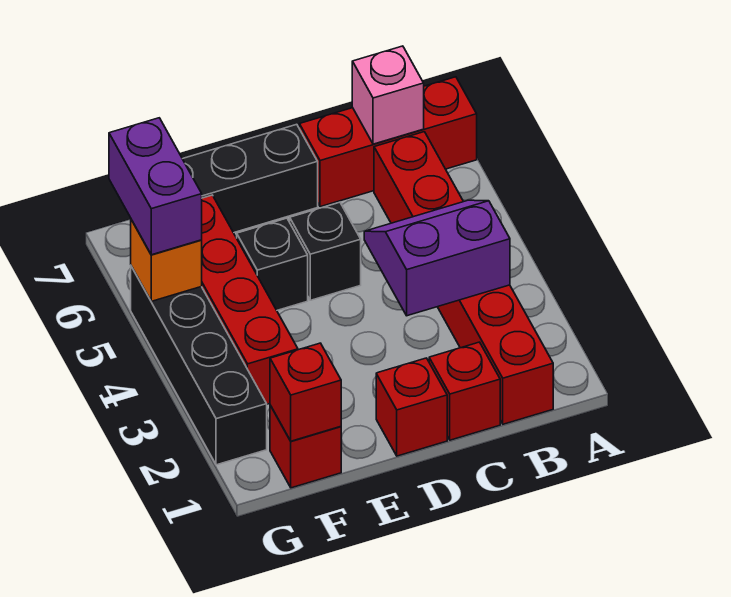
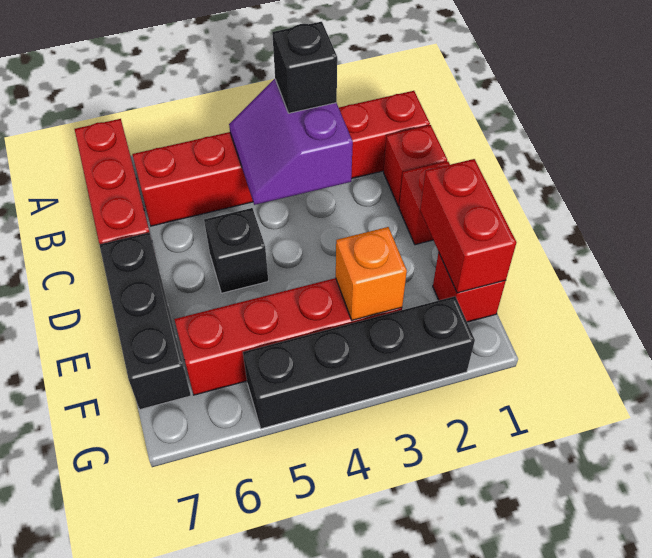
pink 1x1 brick [352,46,424,144] -> none
black 1x1 brick [237,218,308,310] -> black 1x1 brick moved to [272,22,337,113]
red 1x1 brick [270,343,341,441] -> red 1x2 brick [420,159,516,293]
orange 1x1 brick [131,220,202,301] -> orange 1x1 brick moved to [336,227,407,320]
purple 1x2 brick [109,118,202,255] -> none

